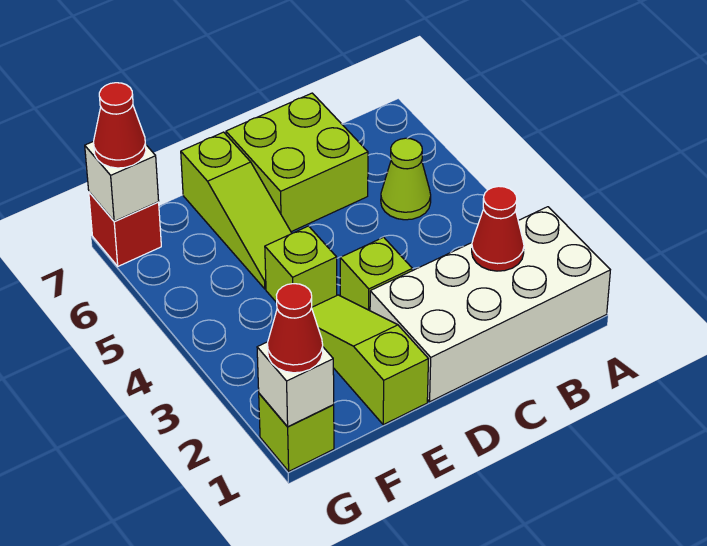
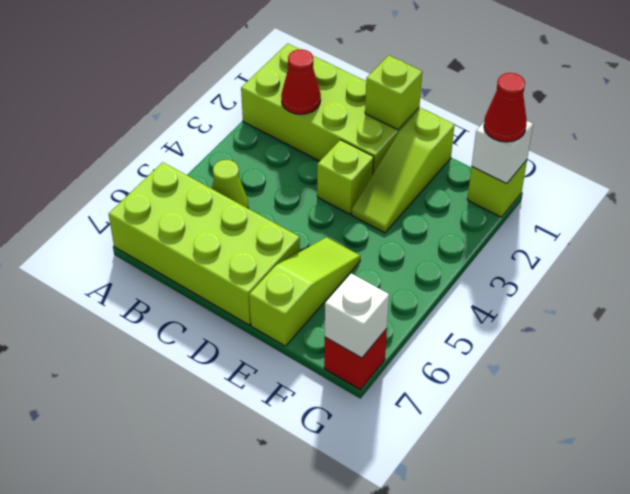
white 2x4 brick [370,207,610,402] -> lime 2x4 brick [241,43,419,174]
lime 2x2 brick [226,93,368,232] -> lime 2x4 brick [109,162,300,325]
lime 1x1 brick [265,226,337,307] -> lime 1x1 brick moved to [365,55,422,130]
red 1x1 cone [94,83,146,168] -> none

